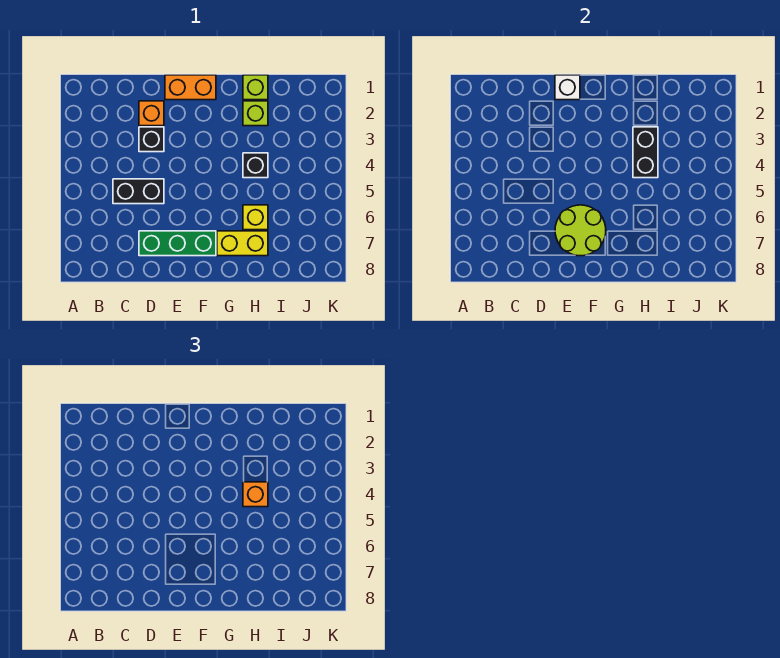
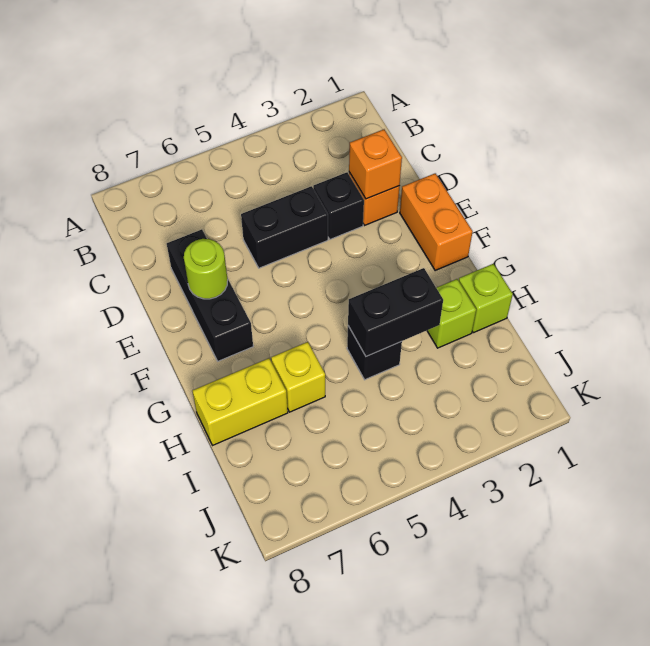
black 1x2 brick [113,179,164,204] -> black 1x2 brick turned to [241,186,328,268]
green 1x3 brick [139,231,216,256] -> black 1x3 brick [167,229,253,361]
white 1x1 brick [555,75,580,100] -> none
lime 2x2 round brick [555,205,606,256] -> lime 1x1 round brick [184,239,228,299]
yellow 1x2 brick [217,231,268,256] -> yellow 1x2 brick turned to [193,358,288,445]
orange 1x1 brick [243,482,268,507] -> orange 1x1 brick moved to [349,129,402,199]

